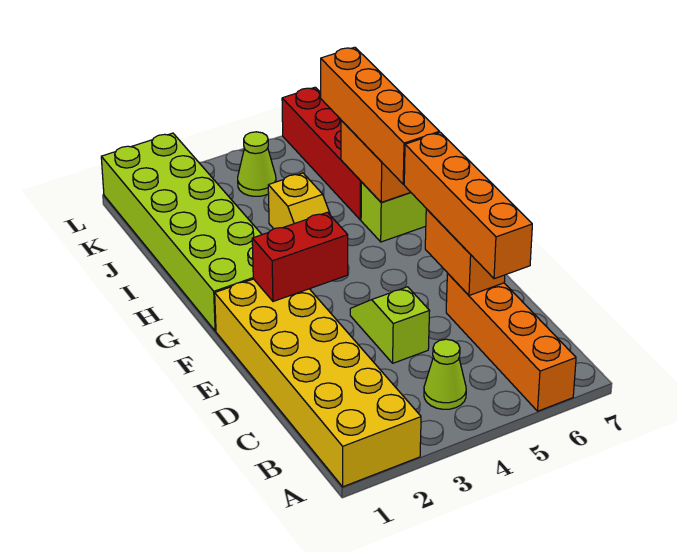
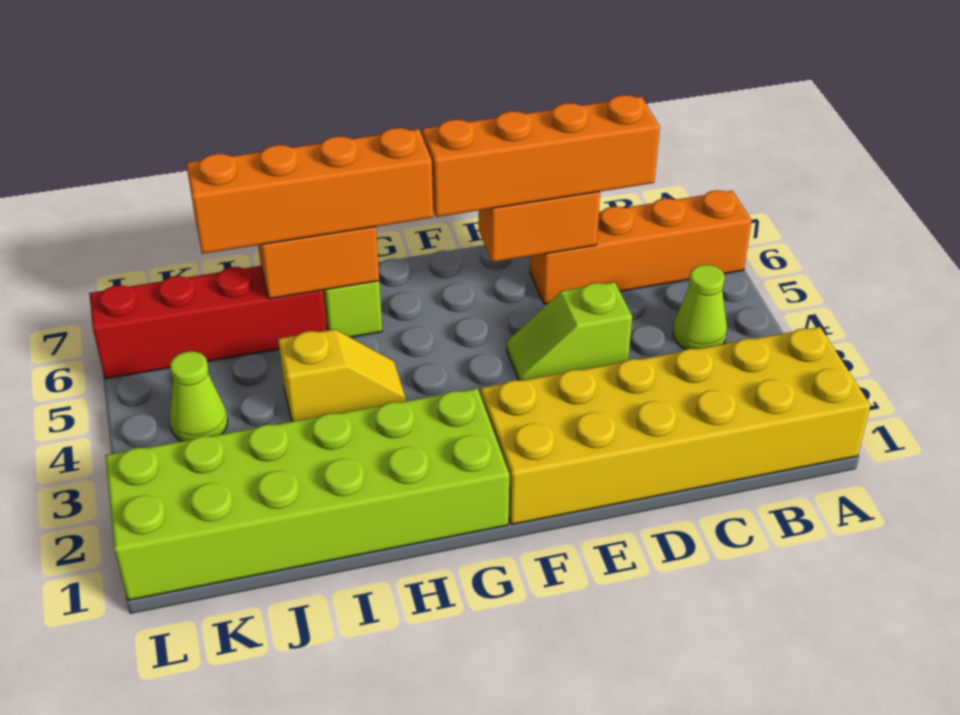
red 1x2 brick [252,212,348,301] -> none

